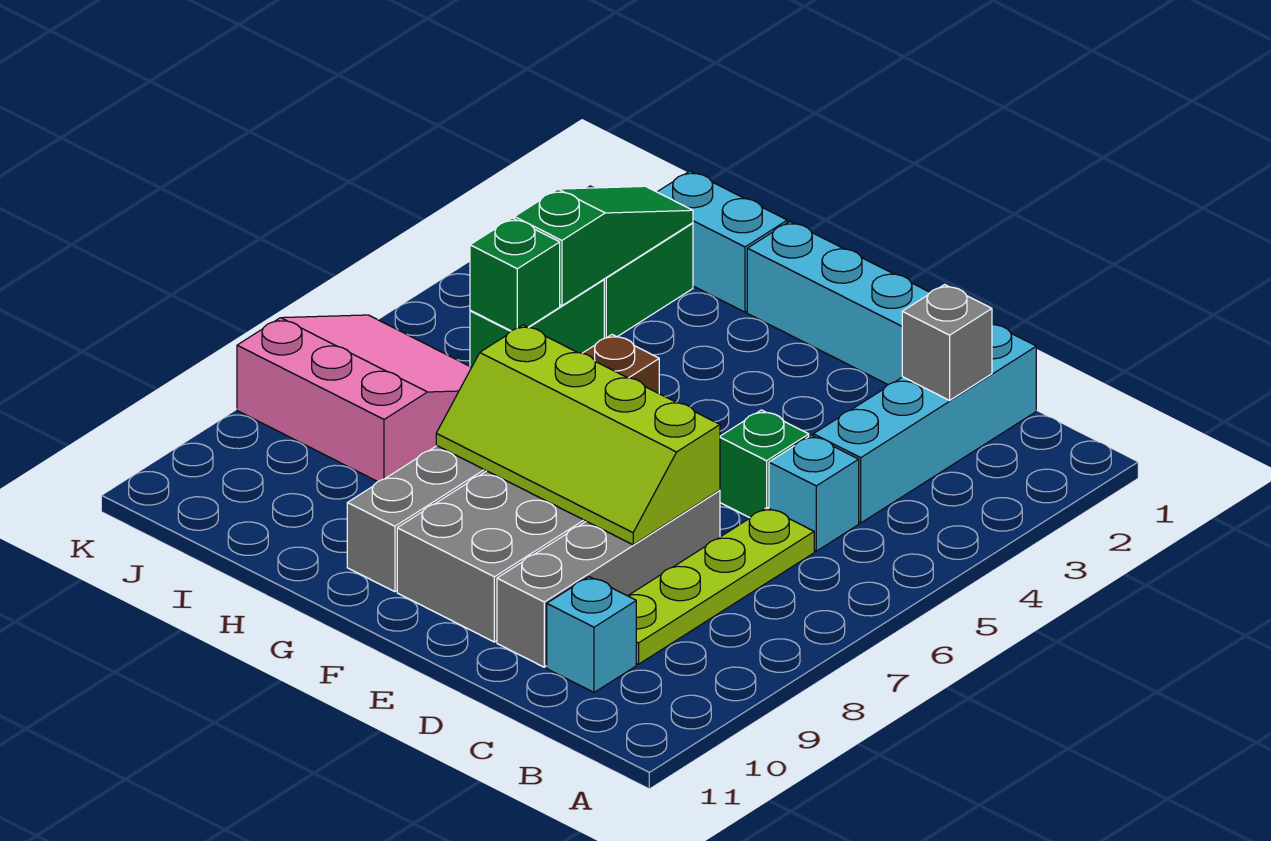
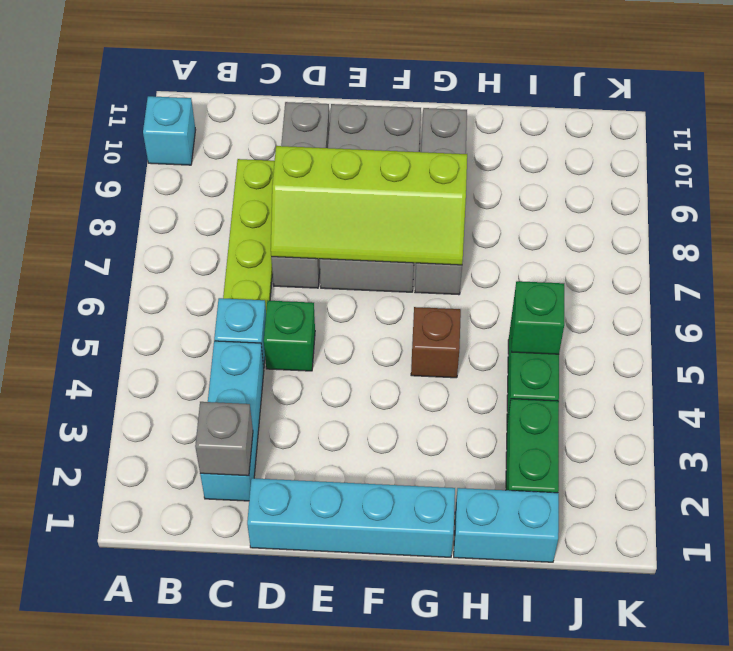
cyan 1x4 brick [813,324,1036,523] -> cyan 1x3 brick [200,341,264,501]
cyan 1x1 brick [547,577,636,692] -> cyan 1x1 brick moved to [143,96,195,165]
lime 2x4 slope [436,325,720,545] -> lime 2x4 slope turned to [271,146,467,265]
green 1x3 slope [514,186,693,306] -> none
pink 3x3 slope [237,315,472,482] -> none

